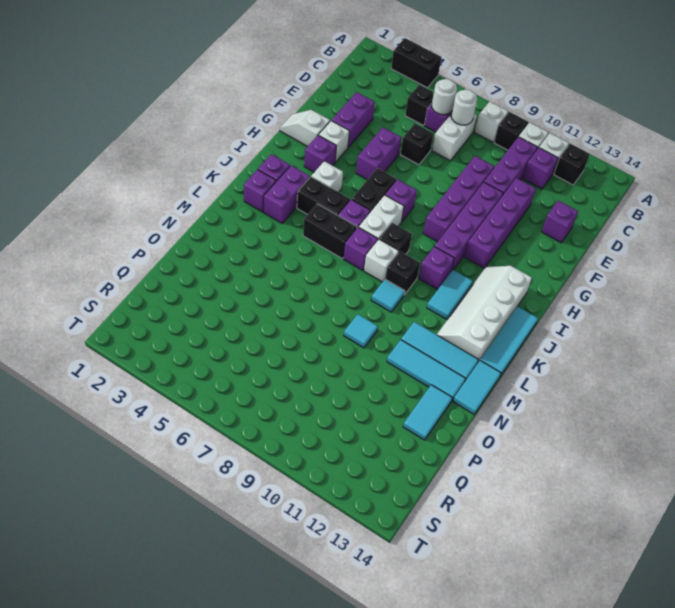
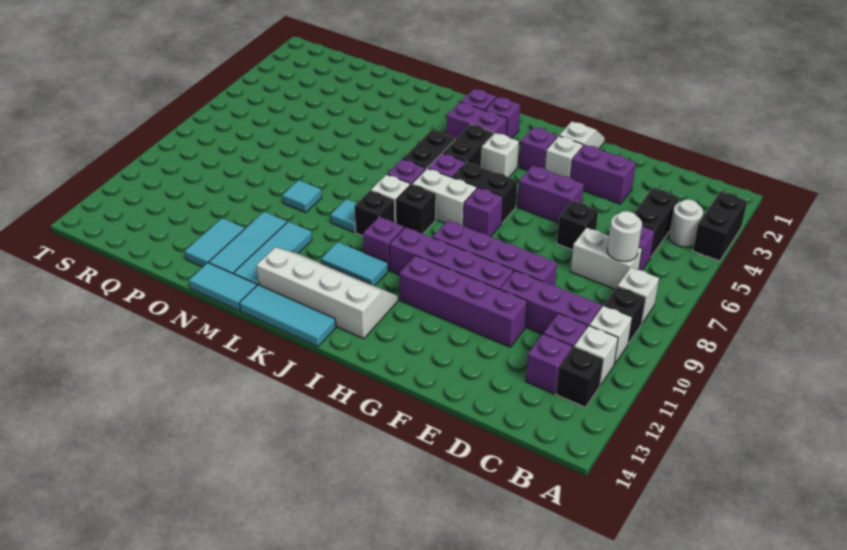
black 1x1 brick [405,85,434,125] -> black 1x2 brick [634,188,679,257]
white 1x1 round brick [432,79,457,115] -> white 1x1 round brick moved to [669,199,703,247]
purple 1x1 brick [542,201,578,243] -> purple 1x1 brick moved to [526,334,572,394]
cyan 1x2 tile [403,385,452,440] -> cyan 1x2 tile turned to [185,218,245,267]

